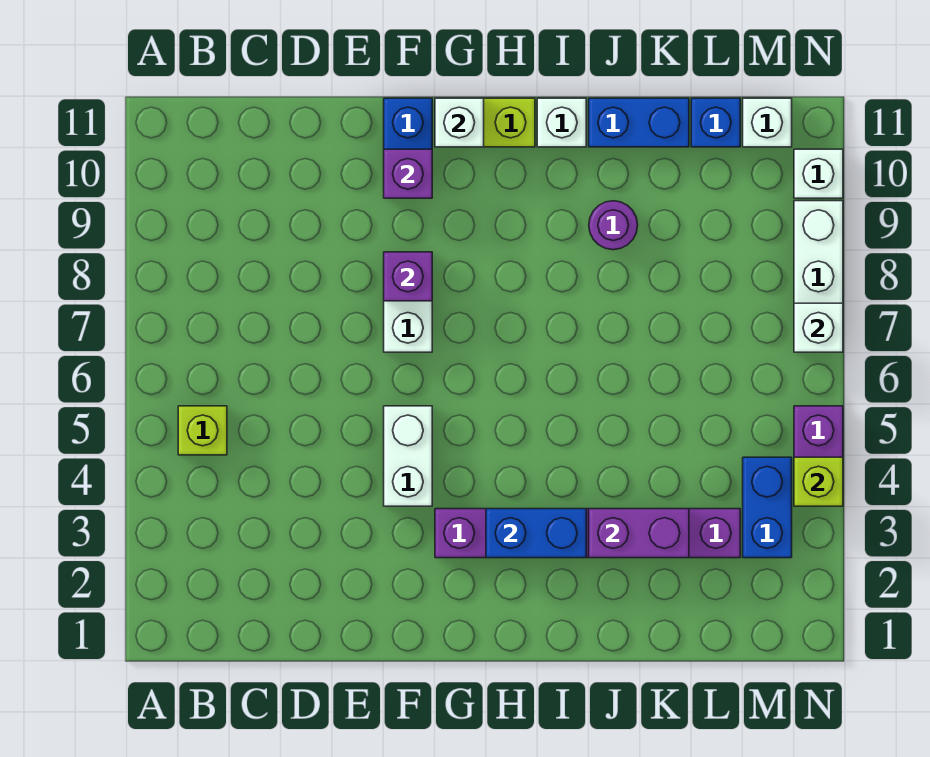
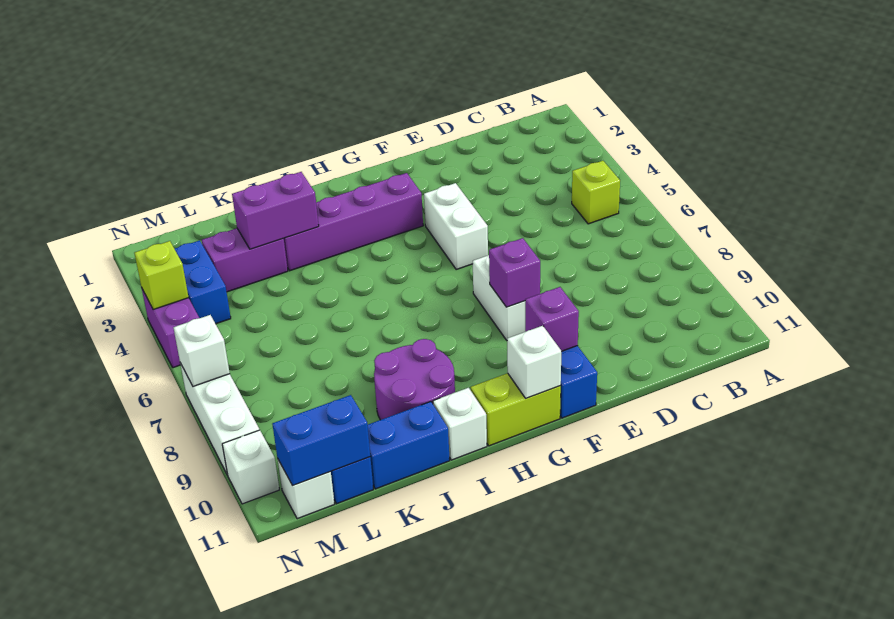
blue 1x2 brick [486,509,586,558] -> blue 1x2 brick moved to [272,395,370,485]
purple 1x1 round brick [589,201,638,250] -> purple 2x2 round brick [374,339,455,420]

